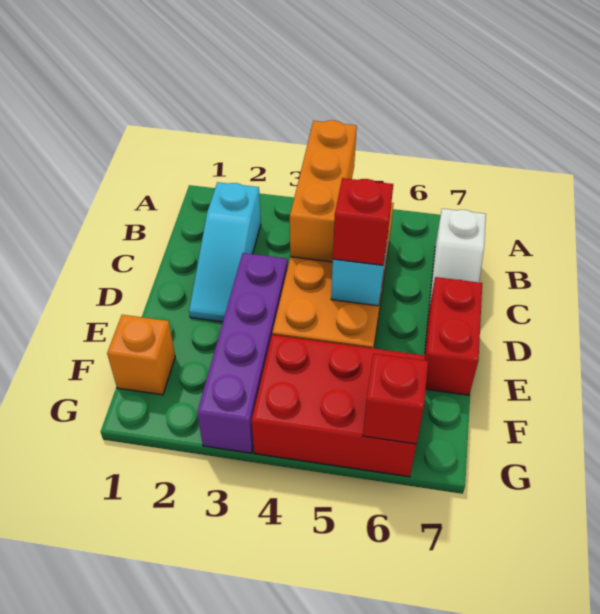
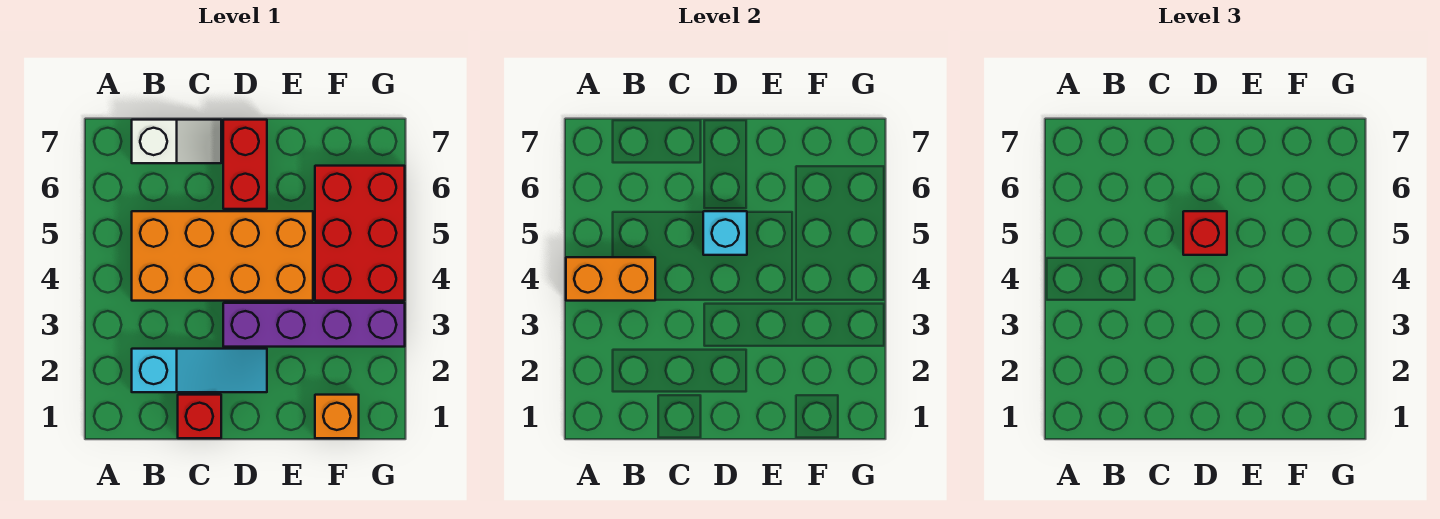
orange 1x3 brick [290,120,357,262] -> orange 1x2 brick [566,257,655,301]
red 1x2 brick [425,277,482,395] -> red 1x2 brick turned to [223,120,267,209]
red 1x1 brick [363,354,428,444] -> red 1x1 brick moved to [178,395,221,438]

